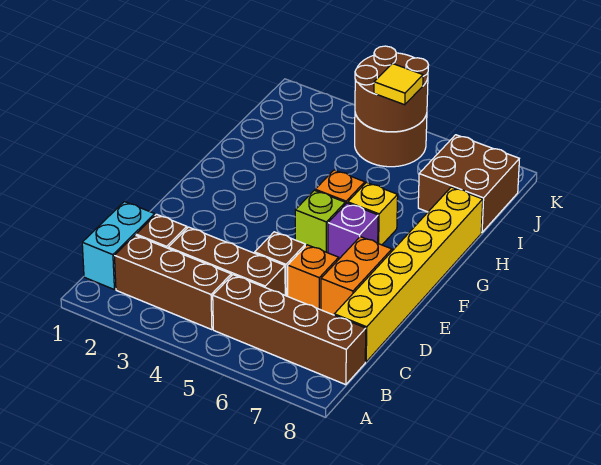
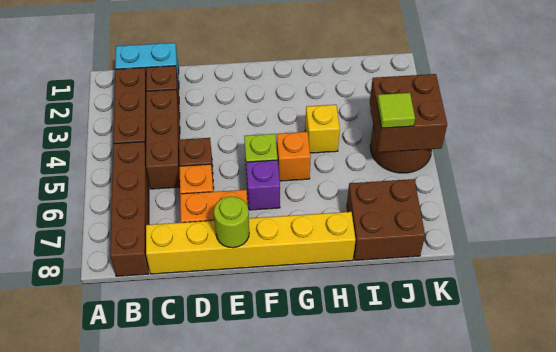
none -> lime 1x1 round brick [214,196,249,248]
yellow 1x1 brick [348,183,398,245] -> yellow 1x1 brick moved to [305,105,340,153]
brown 2x2 round brick [355,46,428,132] -> brown 2x2 brick [370,74,447,152]
yellow 1x1 tile [374,63,423,105] -> lime 1x1 tile [377,93,415,128]

